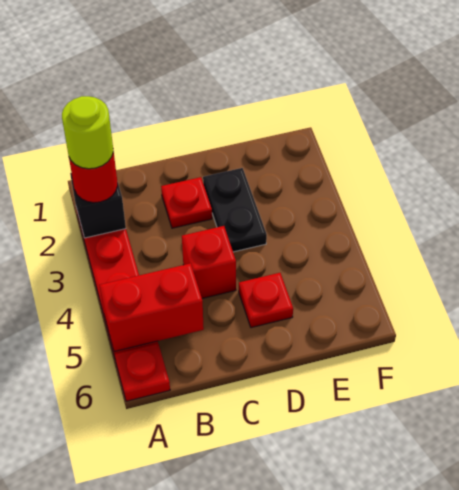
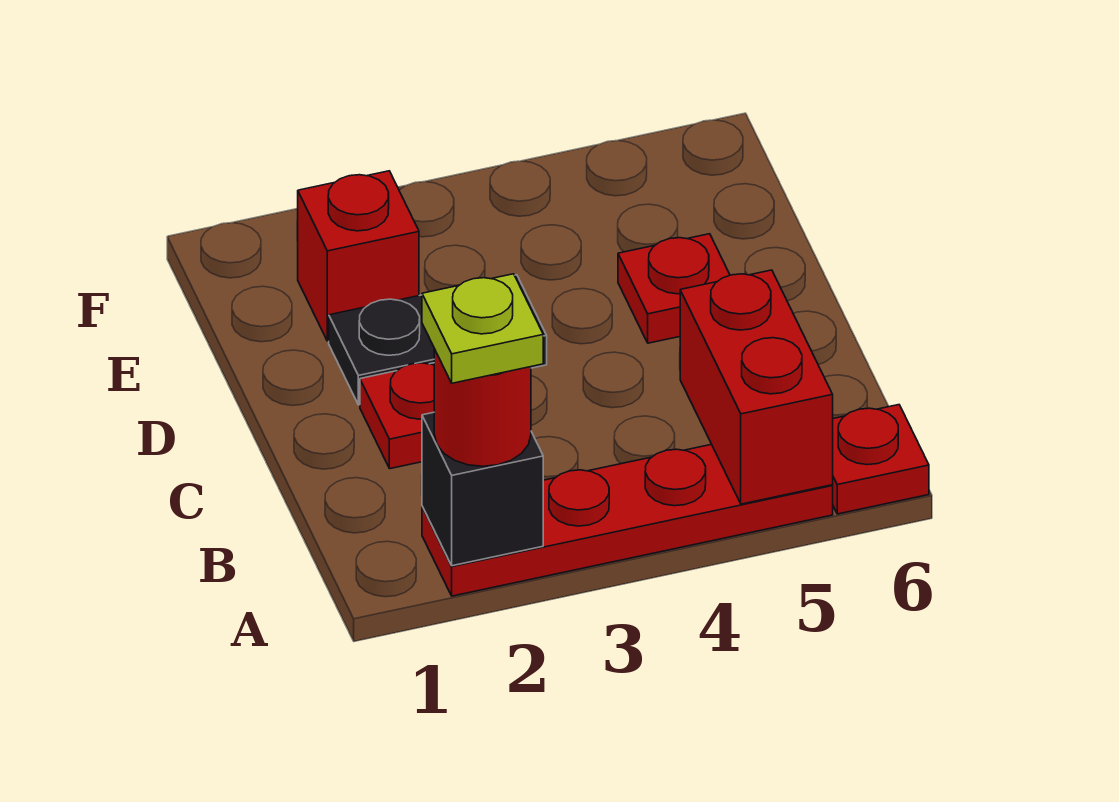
lime 1x1 round brick [62,96,113,169] -> lime 1x1 plate [422,274,543,383]
red 1x1 brick [182,226,236,298] -> red 1x1 brick moved to [297,171,419,341]

